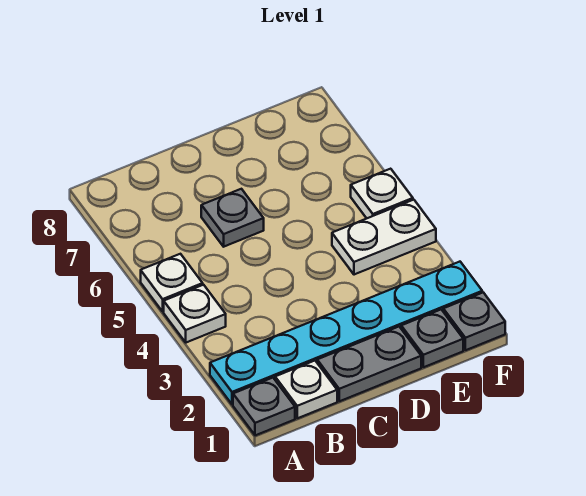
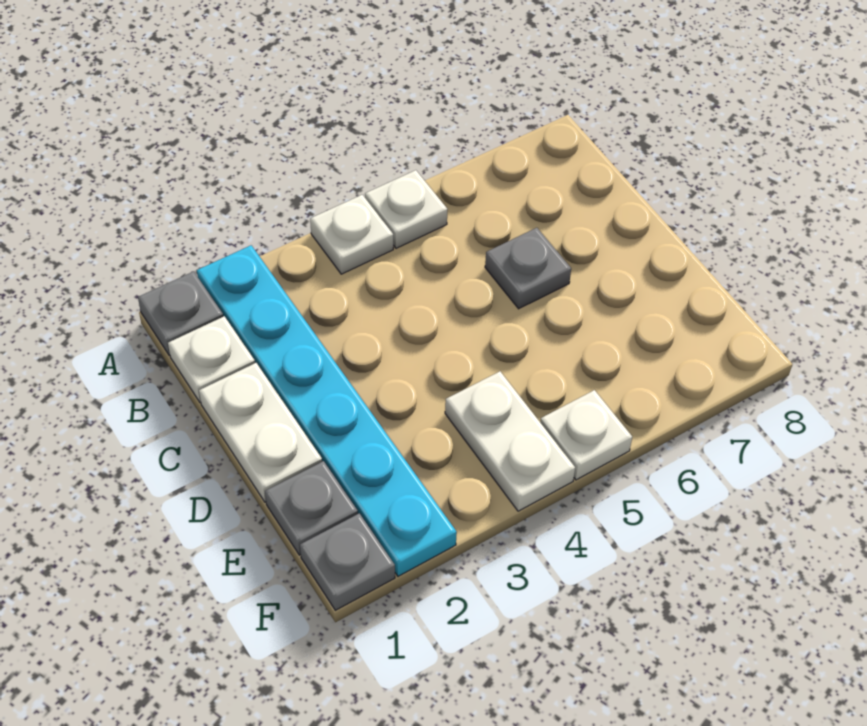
grey 1x2 plate [317,327,421,401] -> white 1x2 plate [199,363,322,502]

